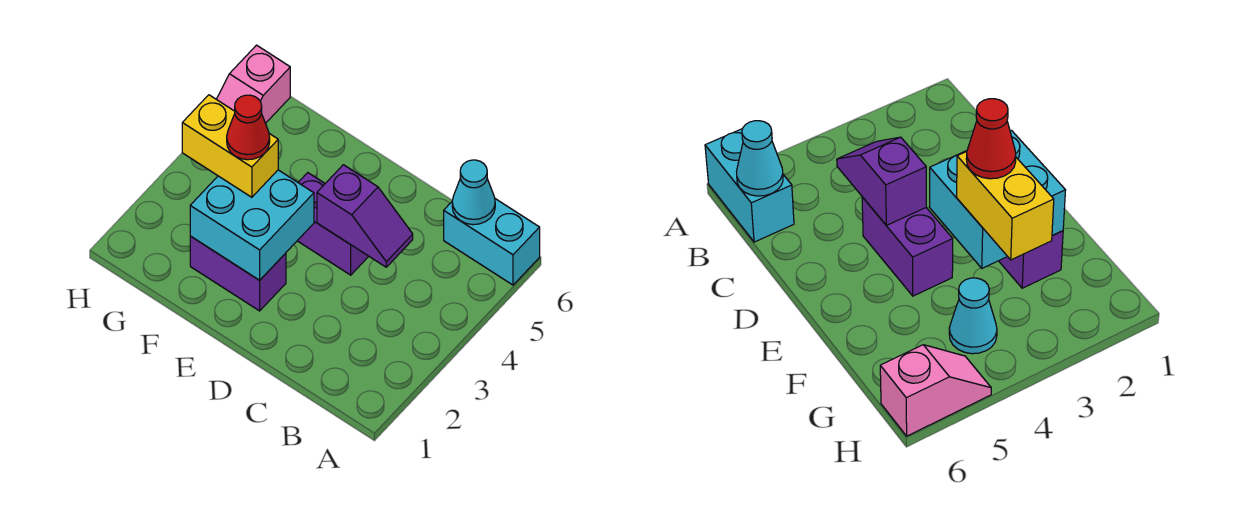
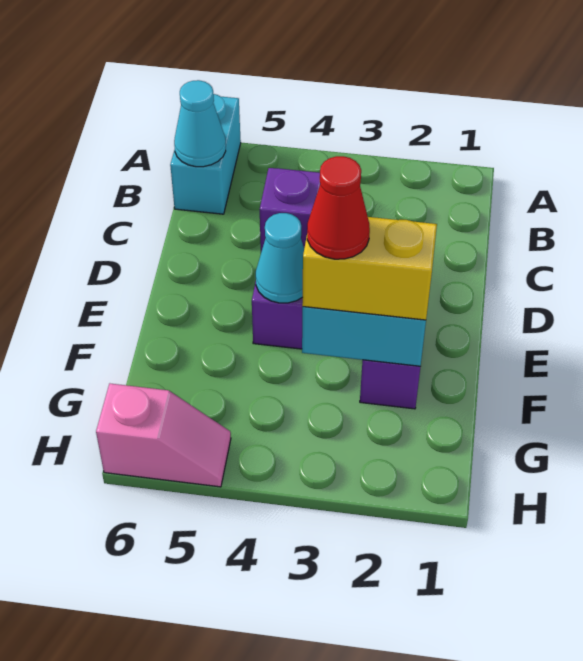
yellow 1x2 brick [182,95,278,197] -> yellow 1x2 brick turned to [302,217,437,320]
cyan 1x1 cone [949,278,997,354] -> cyan 1x1 cone moved to [256,213,304,303]

